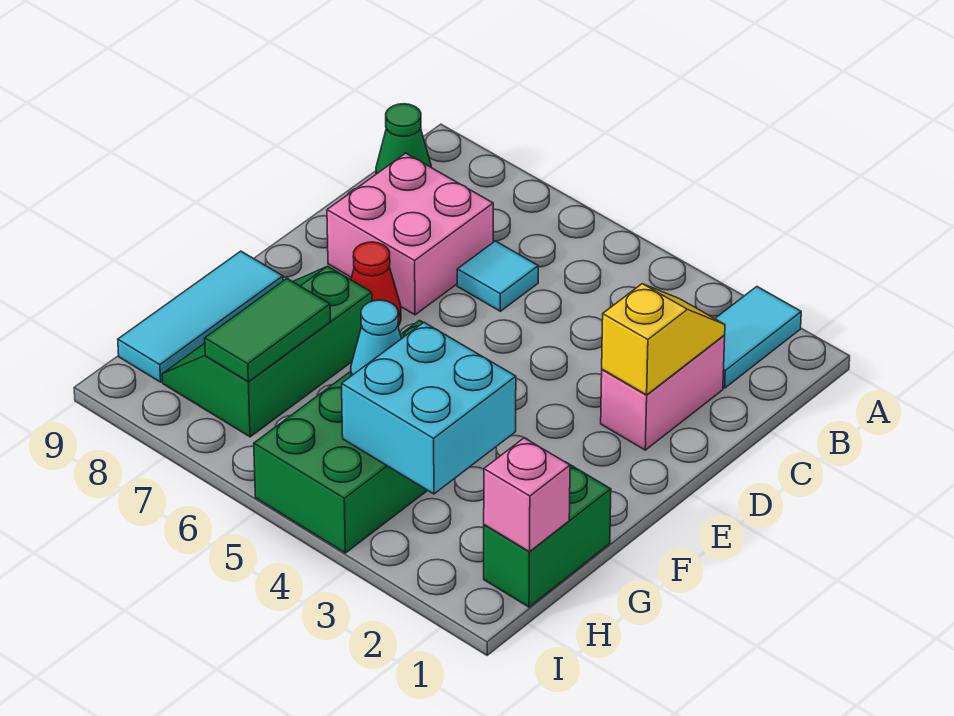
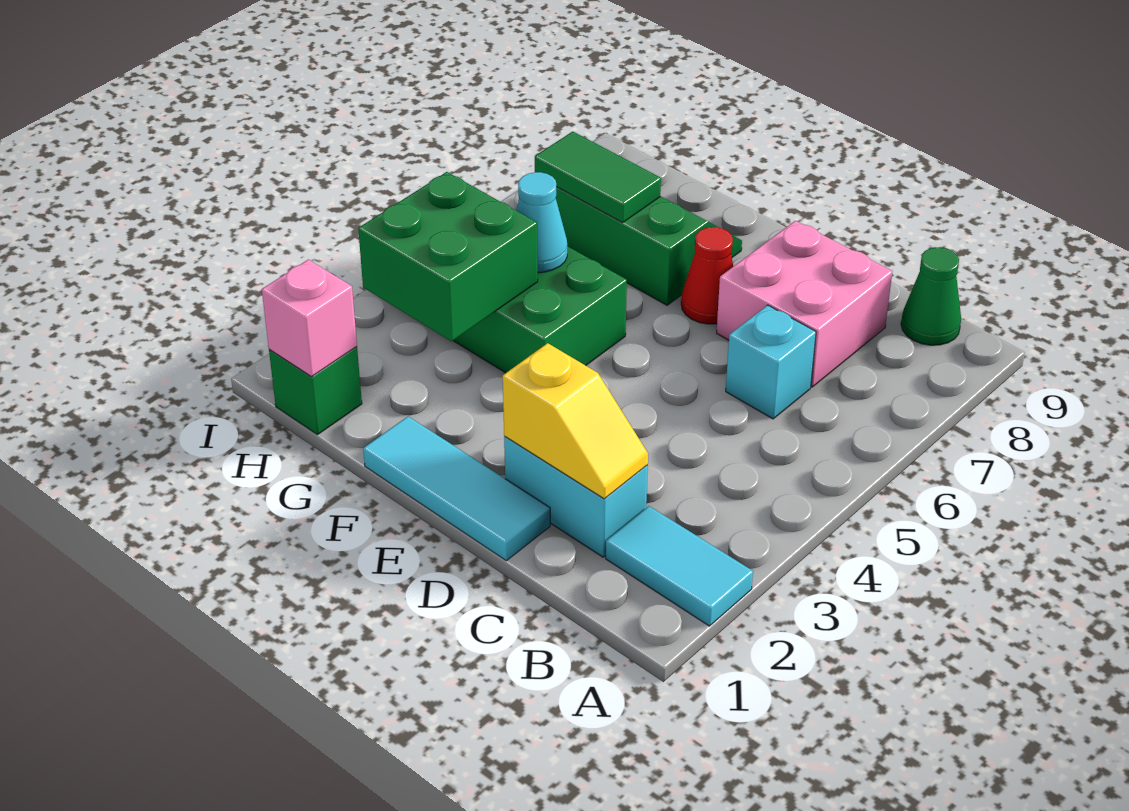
pink 1x2 brick [601,336,725,450] -> cyan 1x2 brick [504,437,648,557]
cyan 1x1 tile [457,241,538,311] -> cyan 1x1 brick [726,305,816,419]
cyan 1x3 tile [118,251,283,382] -> cyan 1x3 tile moved to [363,417,550,561]
green 1x2 brick [484,464,611,607] -> green 1x1 brick [269,347,362,435]
cyan 2x2 brick [342,322,516,494] -> green 2x2 brick [358,172,538,341]

